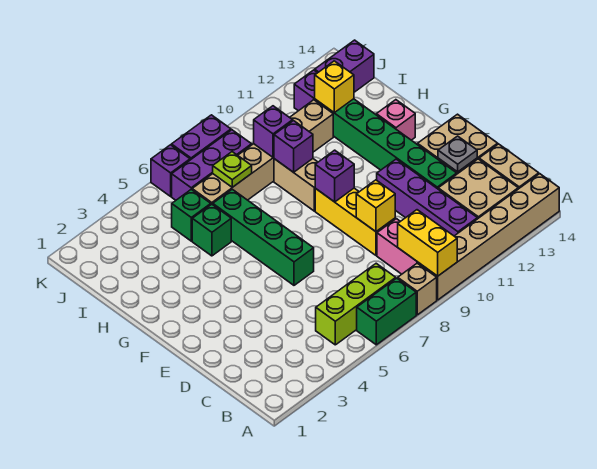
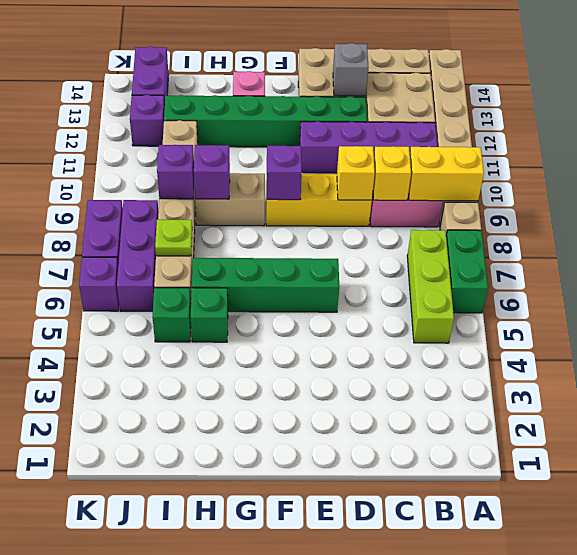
grey 1x1 plate [438,136,477,172] -> grey 1x1 brick [333,43,368,96]
yellow 1x1 brick [315,61,354,113] -> yellow 1x1 brick moved to [373,146,411,200]

